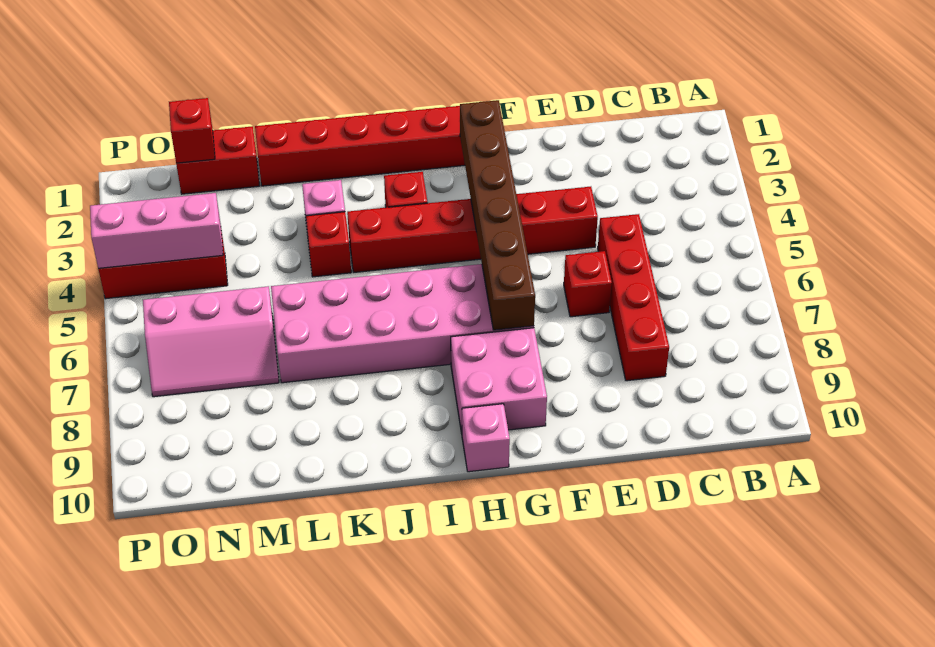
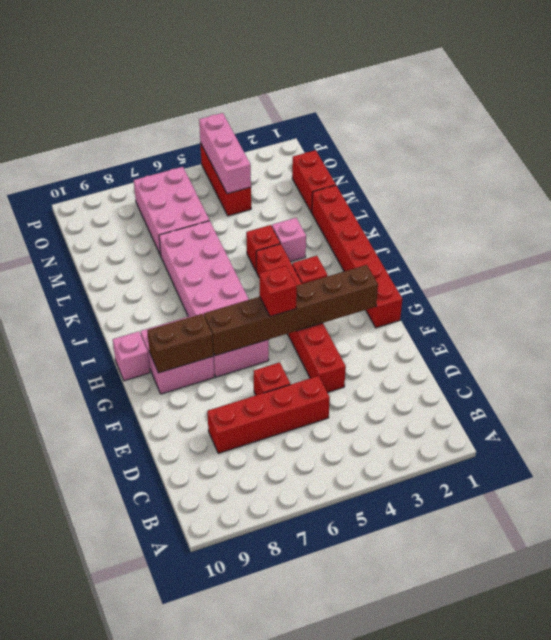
none -> brown 1x2 brick [147,314,214,373]
pink 2x3 slope [143,286,279,397] -> pink 2x3 brick [134,167,209,256]
red 1x1 brick [169,98,215,163] -> red 1x1 brick moved to [259,266,297,317]

